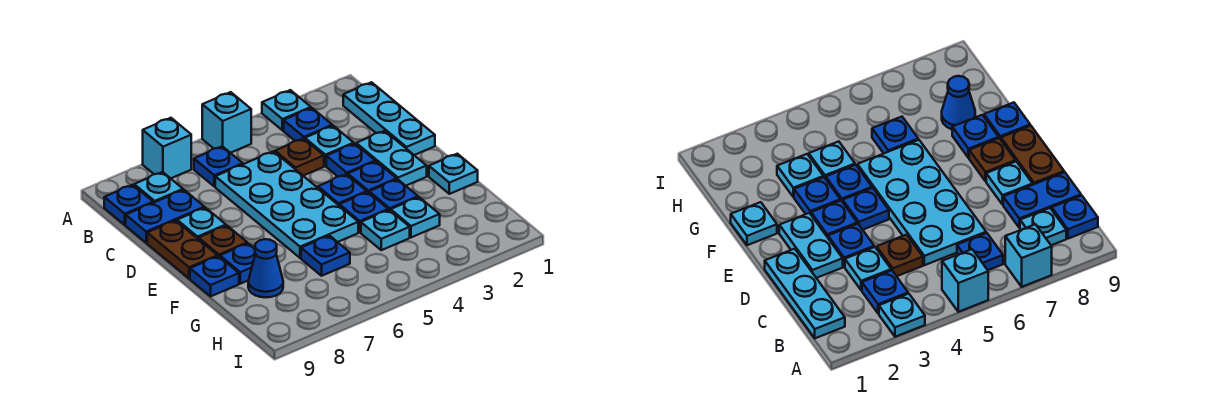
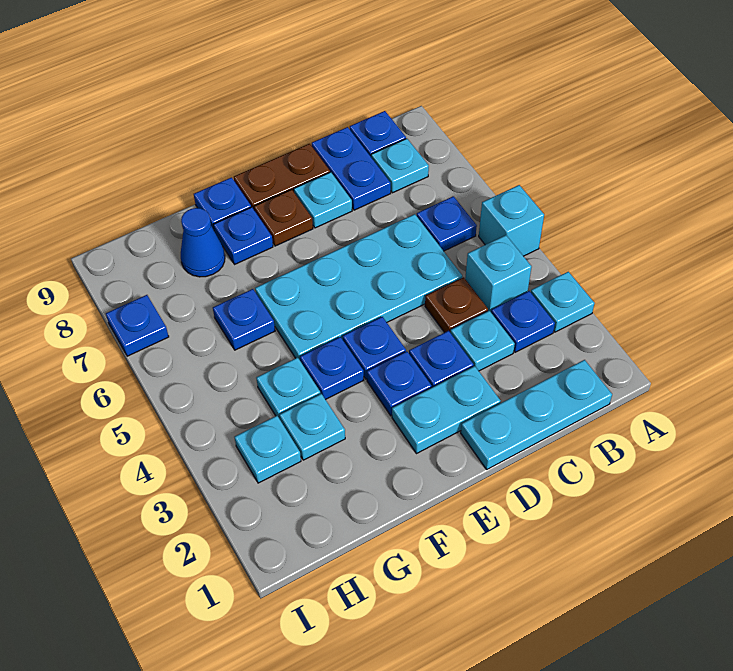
cyan 1x1 brick [143,118,191,178] -> cyan 1x1 brick moved to [465,235,531,312]
cyan 1x1 plate [429,154,478,194] -> cyan 1x1 plate moved to [235,416,301,483]
blue 1x1 plate [369,179,418,211] -> blue 1x1 plate moved to [106,295,169,356]

